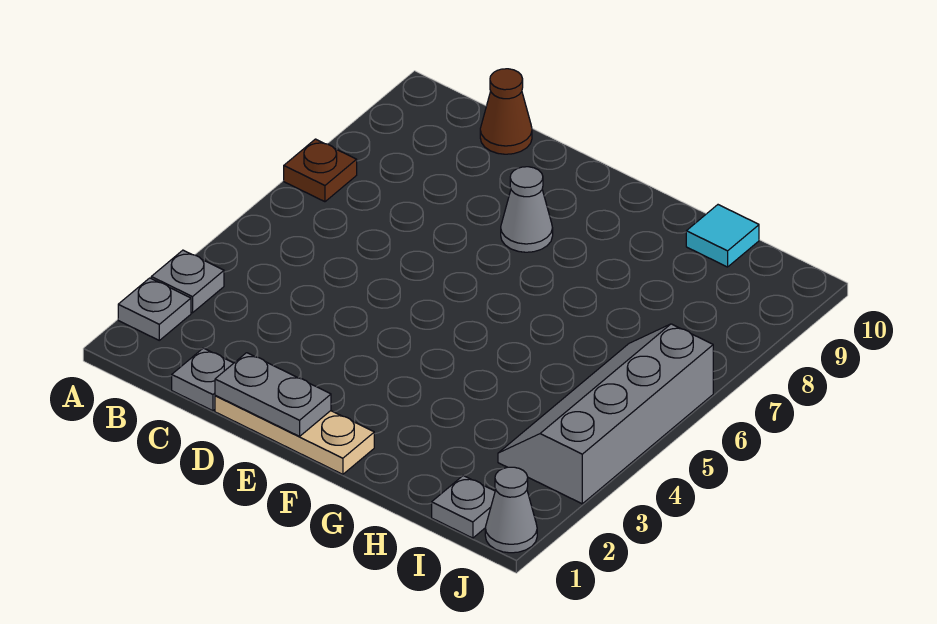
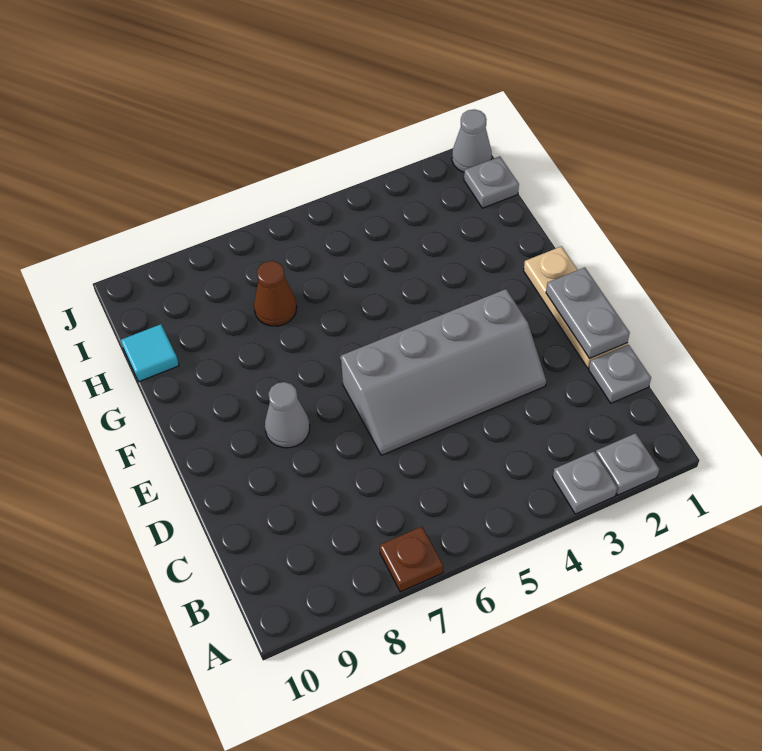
brown 1x1 cone [480,69,532,154] -> brown 1x1 cone moved to [254,261,297,326]
grey 2x4 slope [498,324,713,504] -> grey 2x4 slope moved to [341,289,546,455]

